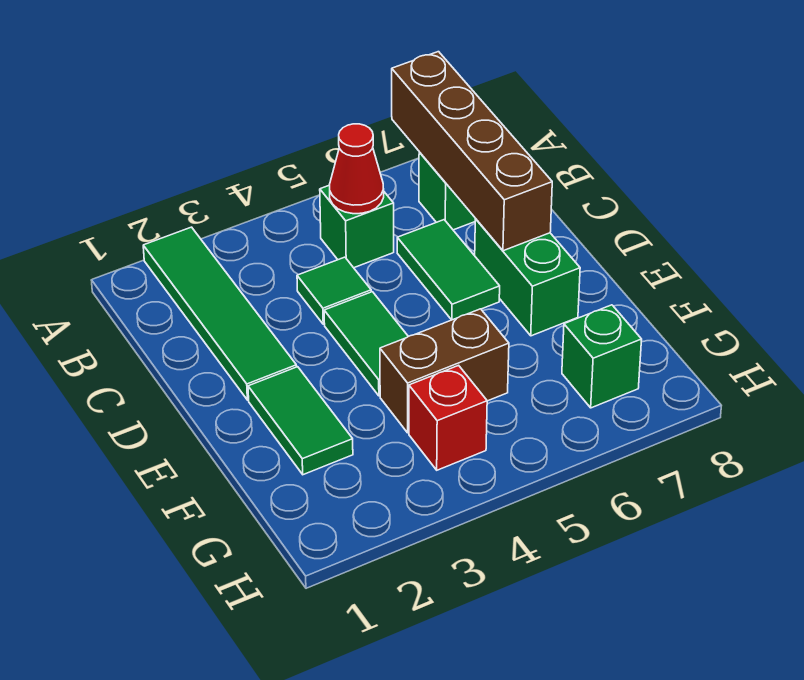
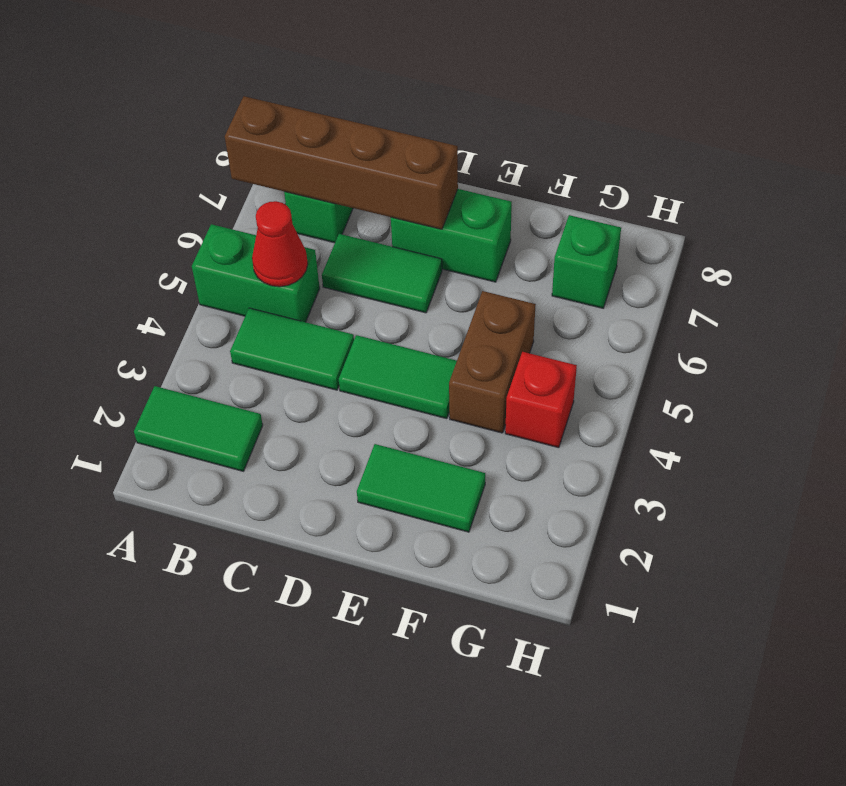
green 1x4 tile [143,227,297,400] -> green 1x2 tile [134,386,263,471]
green 1x1 brick [320,185,394,268] -> green 1x2 brick [192,224,320,322]
green 1x1 tile [297,257,371,324] -> green 1x2 tile [230,308,354,390]

